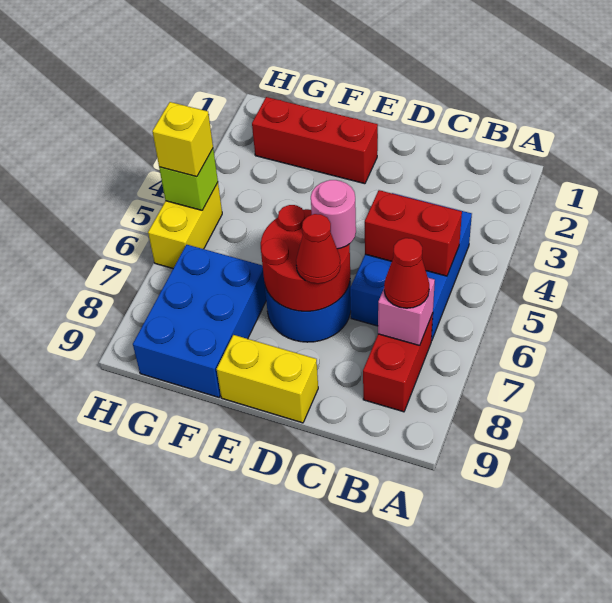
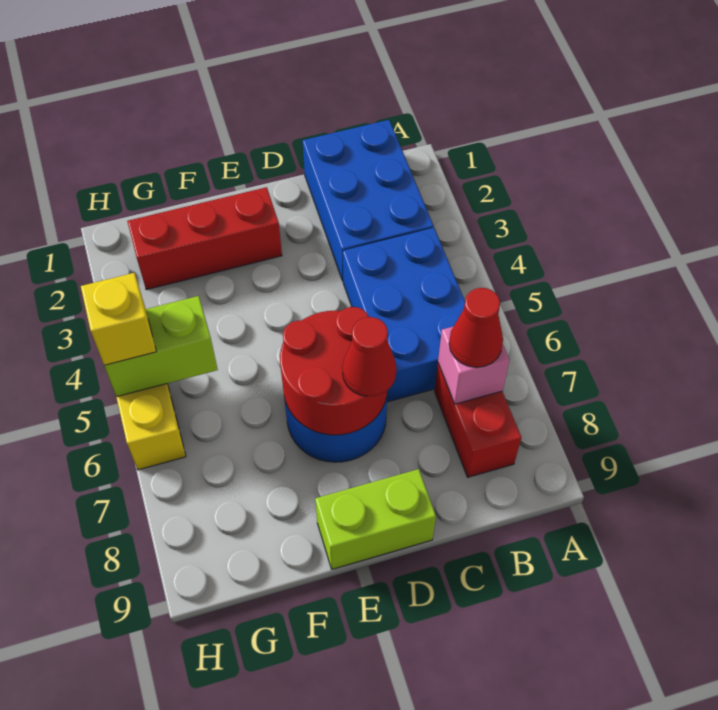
red 1x2 brick [365,190,462,276] -> none
pink 1x1 round brick [311,180,356,249] -> none
yellow 1x2 brick [217,335,318,423] -> lime 1x2 brick [315,469,436,569]
blue 2x3 brick [133,245,266,397] -> blue 2x3 brick moved to [302,120,434,281]
lime 1x1 brick [159,149,218,210] -> lime 1x2 brick [104,296,218,397]

